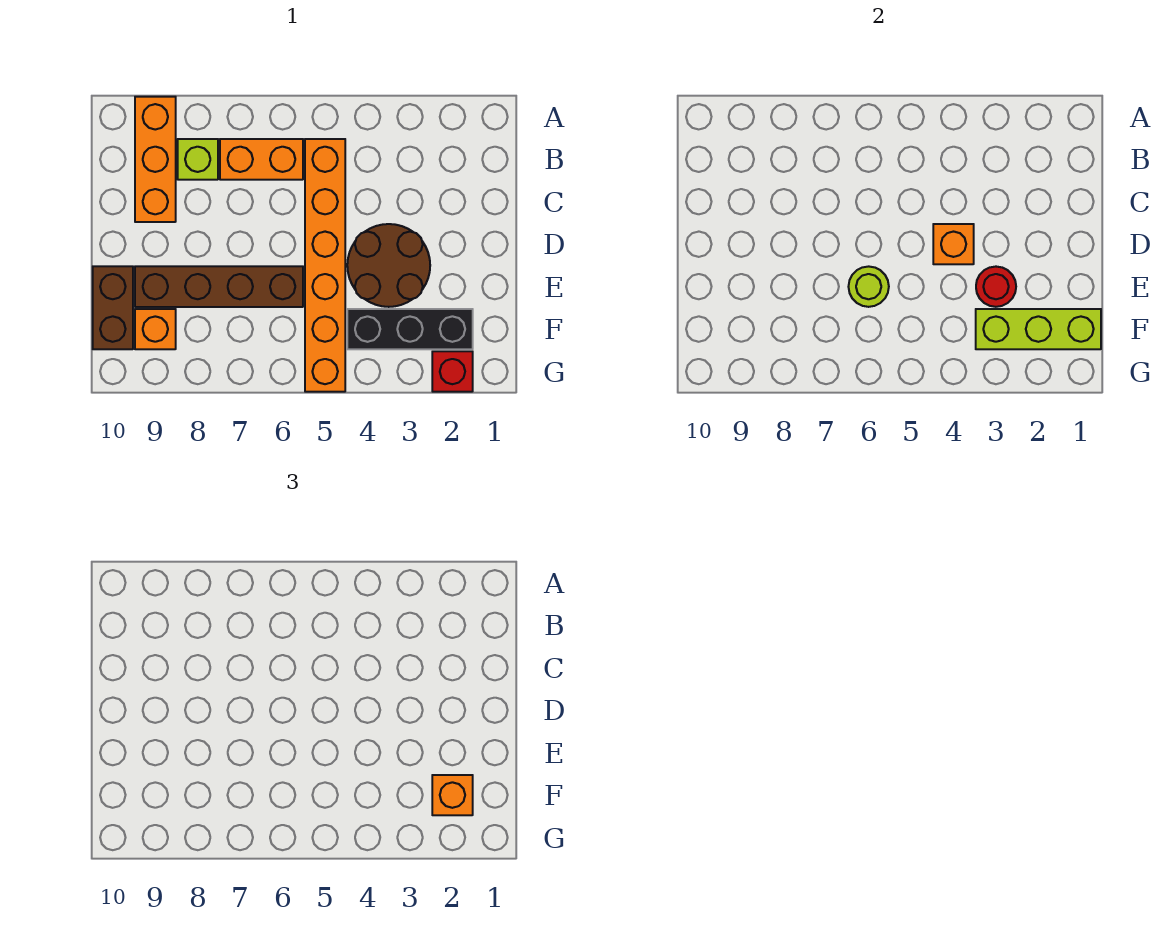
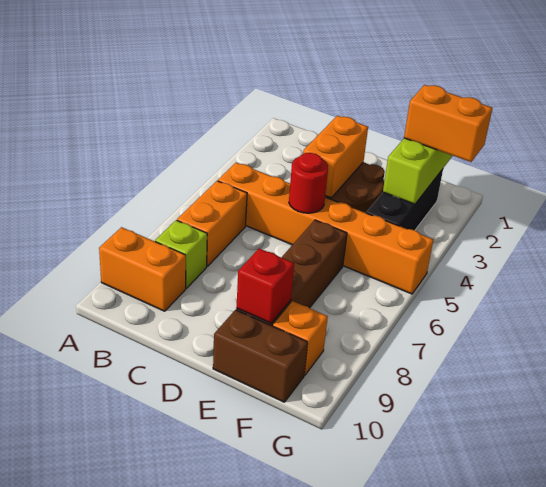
orange 1x3 brick [135,97,176,222] -> orange 1x2 brick [99,227,186,311]
orange 1x1 brick [933,224,974,264] -> orange 1x2 brick [303,116,368,198]
red 1x1 round brick [976,267,1016,307] -> red 1x1 round brick moved to [289,153,328,213]
lime 1x1 round brick [848,266,889,307] -> none
orange 1x1 brick [432,775,473,815] -> orange 1x2 brick [404,85,492,162]
red 1x1 brick [432,351,473,392] -> red 1x1 brick moved to [236,248,294,323]

